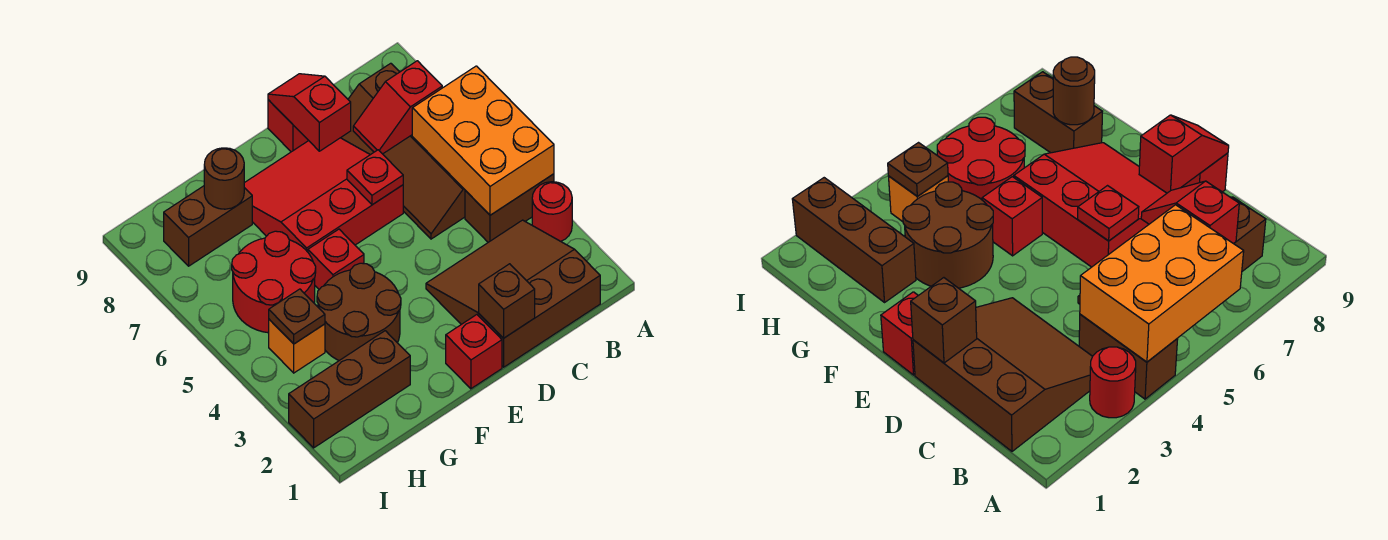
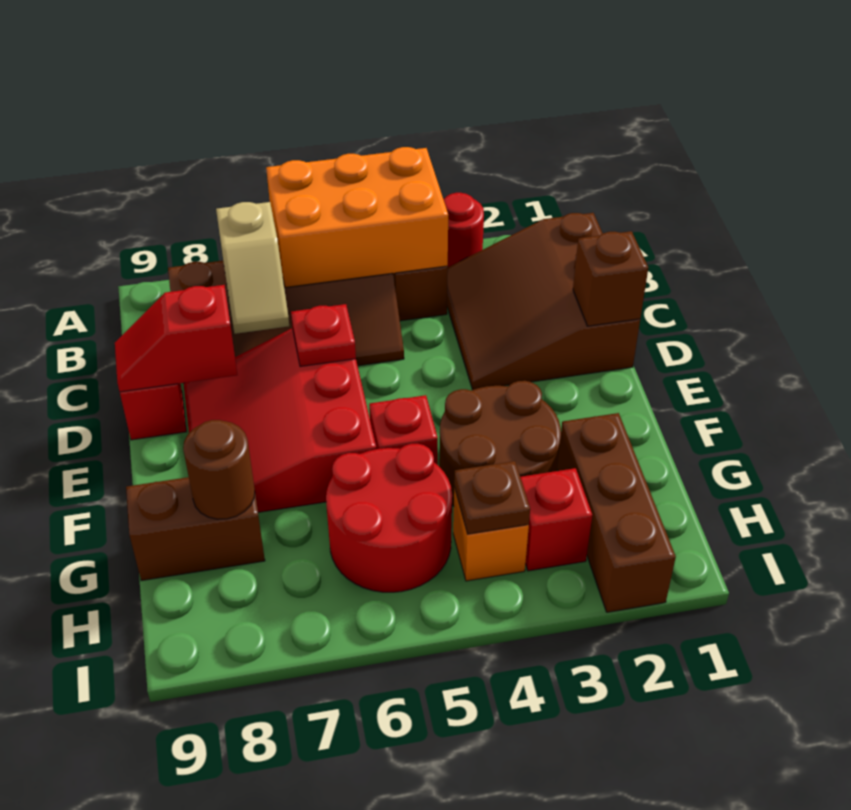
red 1x2 slope [353,61,442,154] -> tan 1x2 slope [216,202,289,334]
red 1x1 brick [446,315,502,389] -> red 1x1 brick moved to [520,468,592,571]
brown 1x2 brick [164,186,252,266] -> brown 1x2 brick turned to [126,477,265,581]

